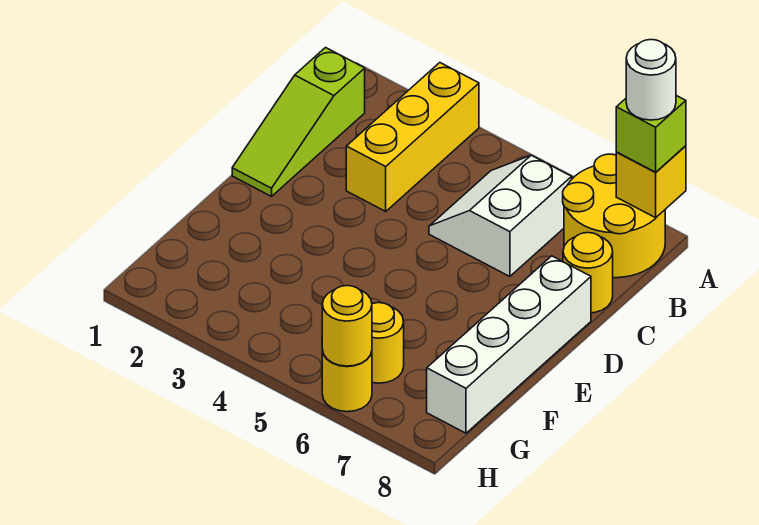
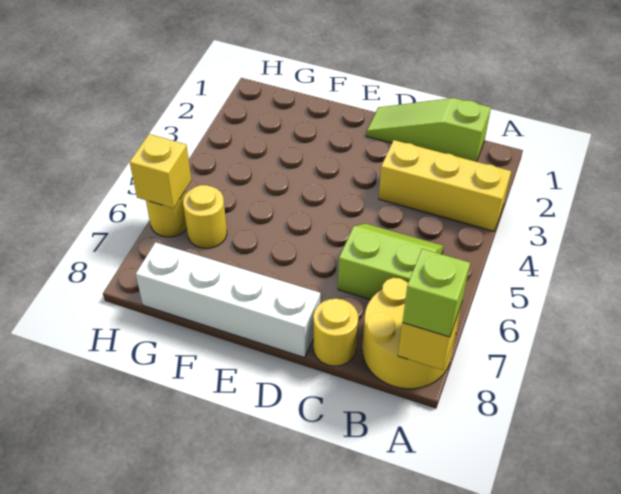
white 1x1 round brick [626,40,676,120] -> none
white 2x2 slope [429,155,572,277] -> lime 2x2 slope [338,224,444,300]
yellow 1x1 round brick [322,286,372,366] -> yellow 1x1 brick [130,134,191,208]

